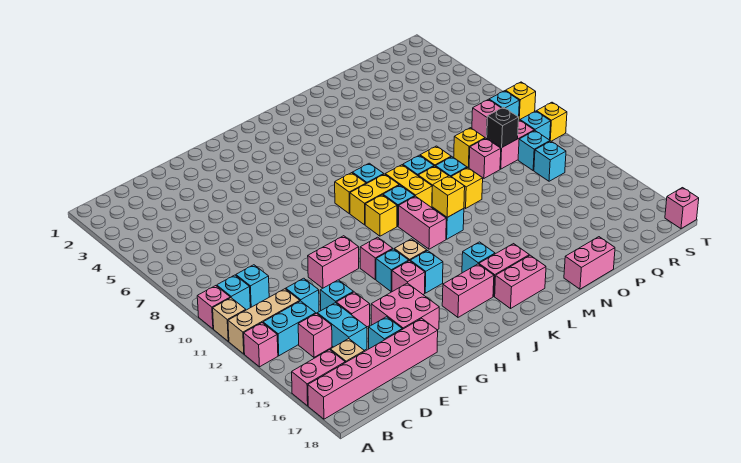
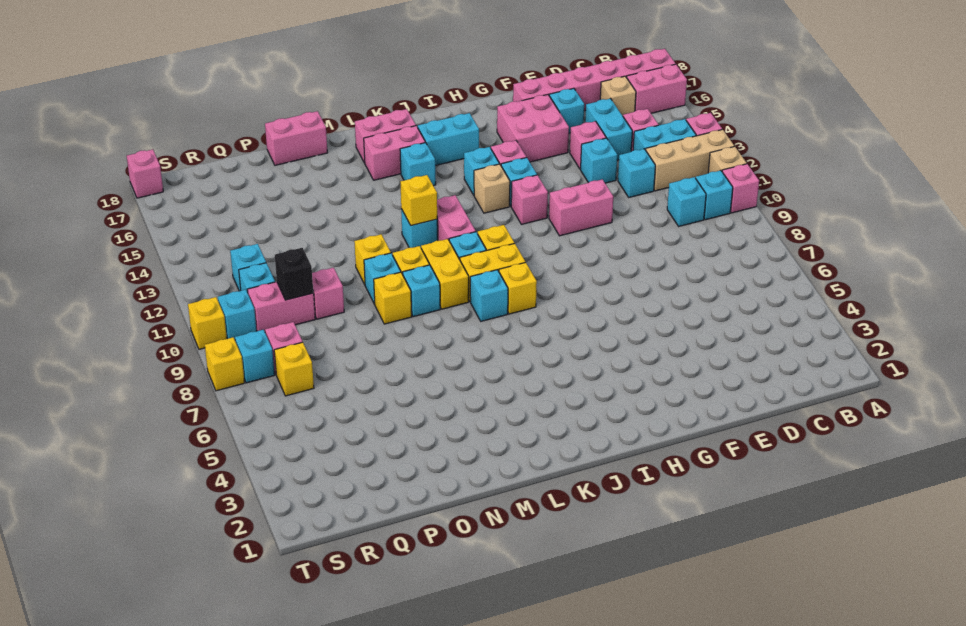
pink 1x2 brick [442,264,494,317] -> cyan 1x2 brick [418,113,479,166]
yellow 1x1 brick [454,128,485,168] -> yellow 1x1 brick moved to [274,342,314,396]

